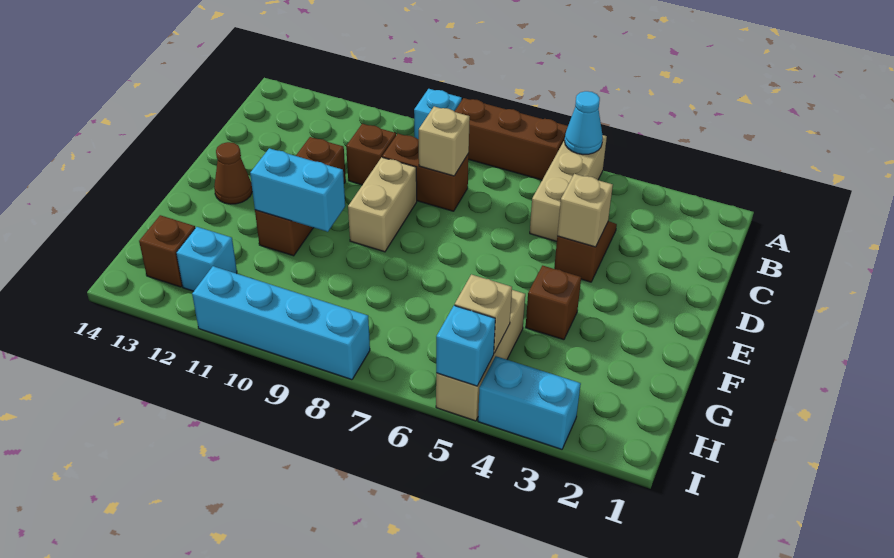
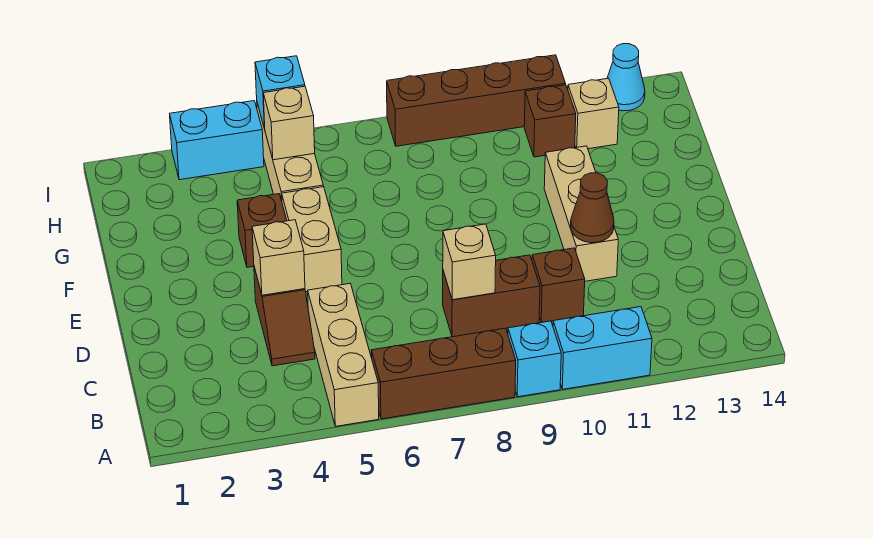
cyan 1x1 cone [565,91,603,154] -> cyan 1x1 cone moved to [607,44,645,111]
tan 1x2 brick [348,157,417,252] -> tan 1x2 brick moved to [282,187,342,292]
brown 1x3 brick [255,137,346,256] -> tan 1x3 brick [544,146,618,281]
brown 1x1 cone [214,142,252,204] -> brown 1x1 cone moved to [571,173,614,243]
cyan 1x2 brick [250,148,345,232] -> cyan 1x2 brick moved to [553,307,652,389]
cyan 1x1 brick [176,227,237,291] -> tan 1x1 brick [568,78,619,149]
brown 1x1 brick [139,215,195,287] -> brown 1x1 brick moved to [524,85,576,157]
cyan 1x4 brick [192,266,370,380] -> brown 1x4 brick [387,55,566,146]

